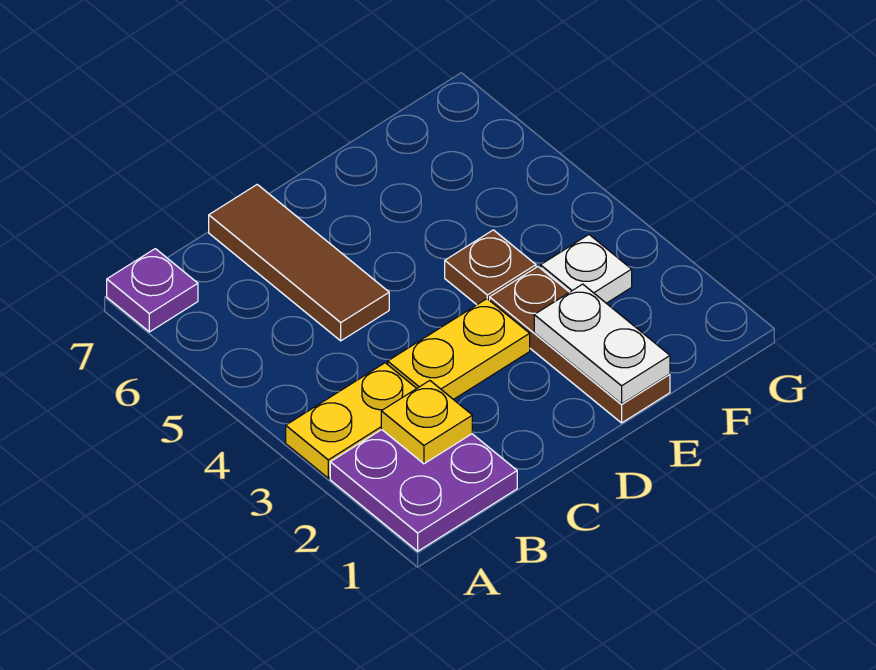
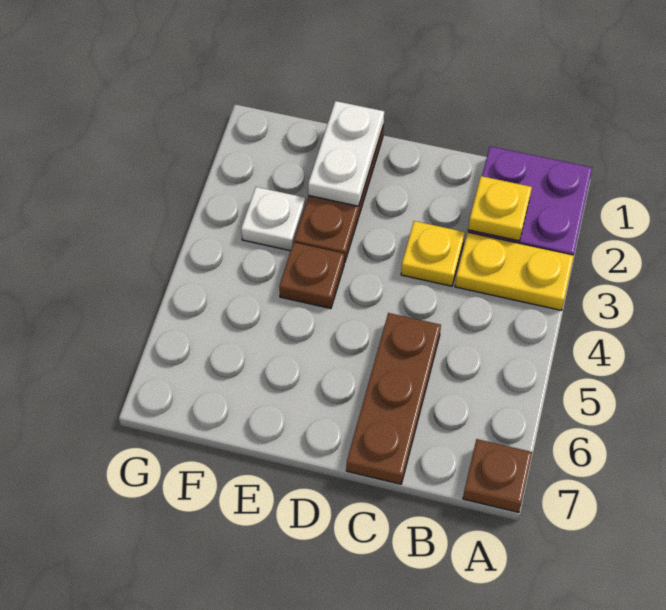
purple 1x1 plate [107,249,198,332] -> brown 1x1 plate [463,439,532,512]
yellow 1x2 plate [388,299,530,400] -> yellow 1x1 plate [401,221,465,286]
brown 1x3 tile [209,184,389,341] -> brown 1x3 plate [346,313,441,484]

